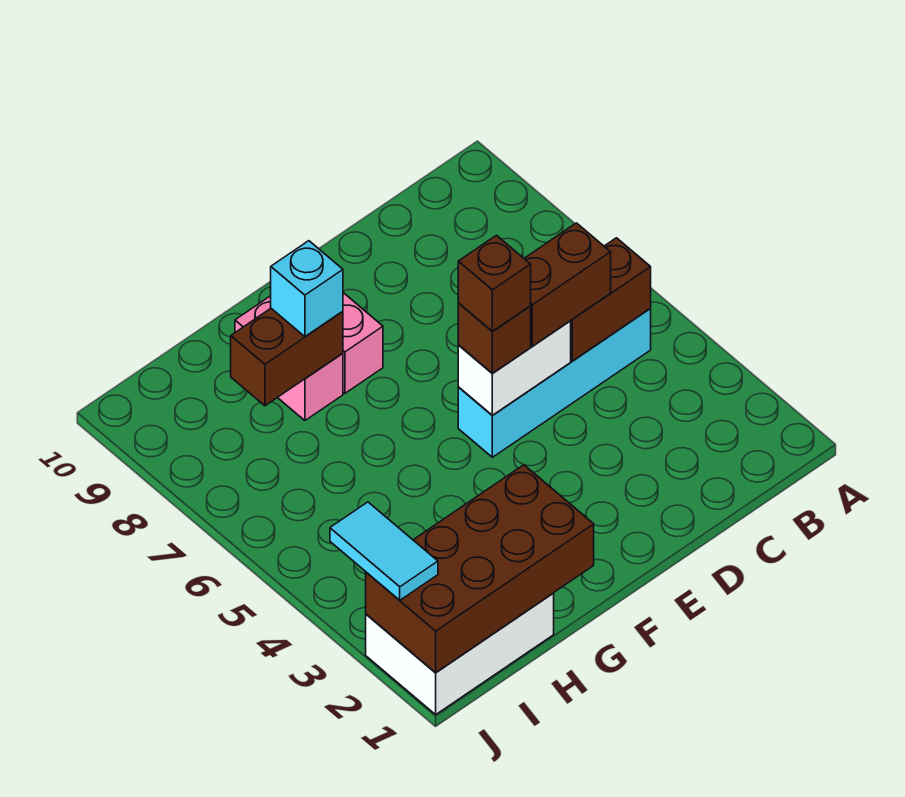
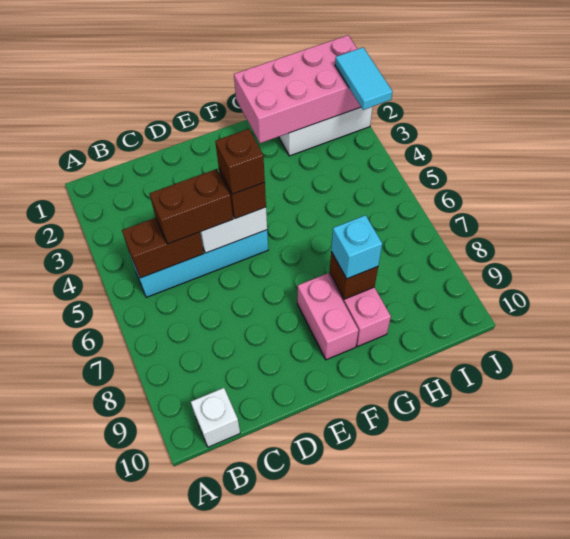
none -> white 1x1 brick [191,388,240,447]
brown 2x4 brick [366,465,594,672] -> pink 2x4 brick [234,35,361,143]
brown 1x2 brick [231,309,343,406] -> brown 1x1 brick [330,252,378,299]

